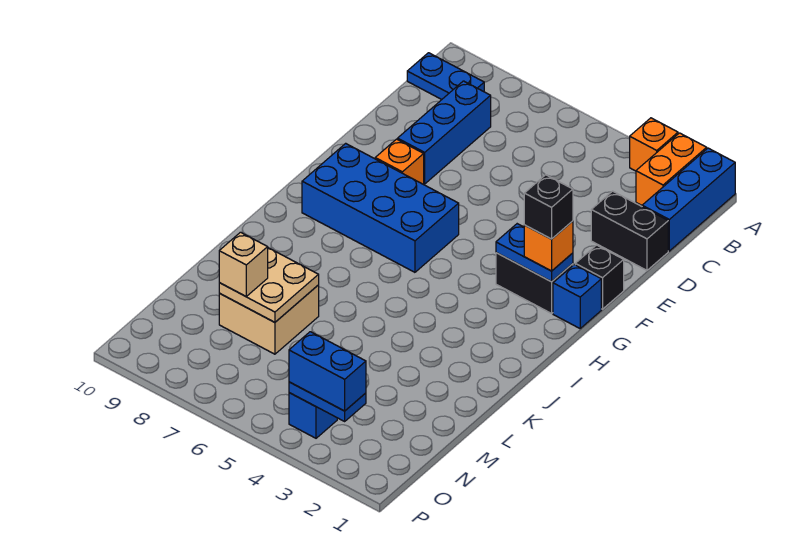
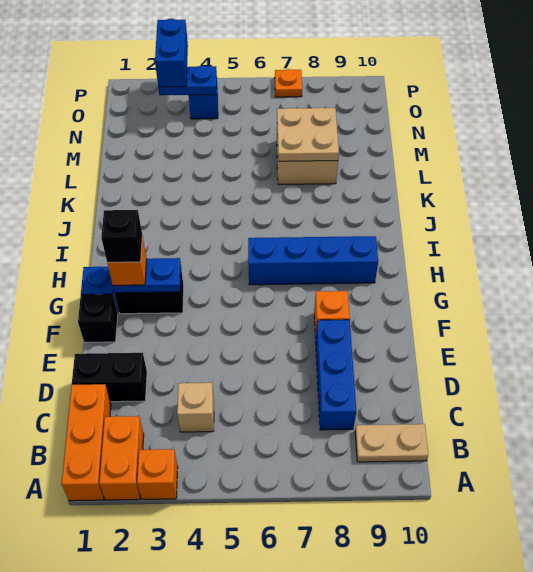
blue 1x3 brick [642,148,735,251] -> orange 1x3 brick [62,384,111,501]
blue 1x2 plate [407,53,484,99] -> tan 1x2 plate [355,424,428,462]
blue 2x4 brick [302,143,459,272] -> blue 1x4 brick [248,236,378,285]
tan 1x1 brick [219,232,268,296] -> tan 1x1 brick moved to [177,383,214,432]
blue 1x2 brick [289,332,366,411] -> blue 1x2 brick turned to [155,19,188,87]
none -> orange 1x1 plate [275,69,302,97]

